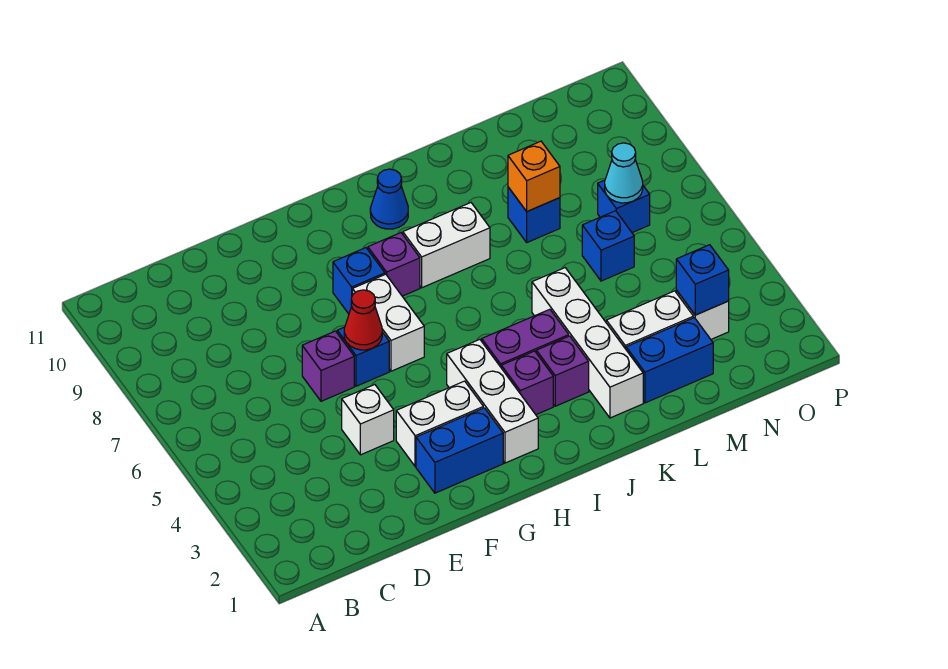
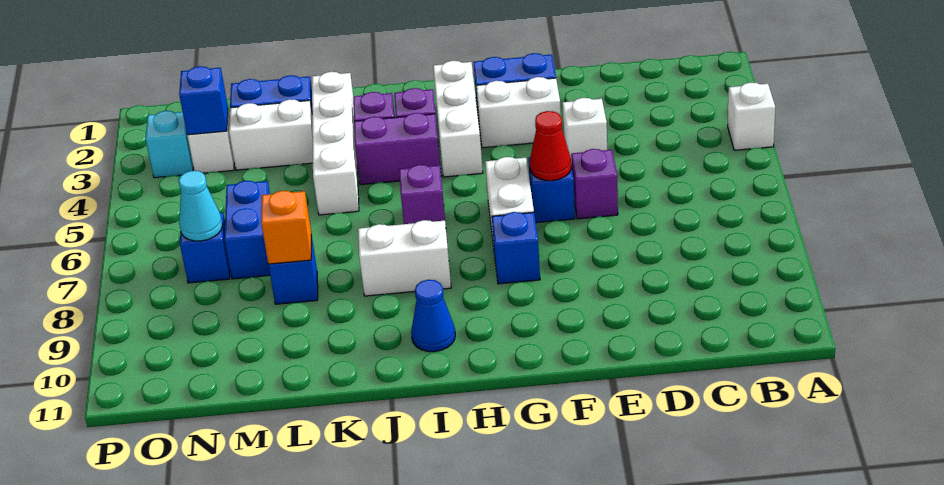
none -> white 1x1 brick [728,82,775,150]
purple 1x1 brick [368,233,420,296] -> purple 1x1 brick moved to [399,165,445,224]
blue 1x1 brick [582,211,634,281] -> blue 1x2 brick [224,181,270,279]
none -> cyan 1x1 brick [146,111,193,178]

